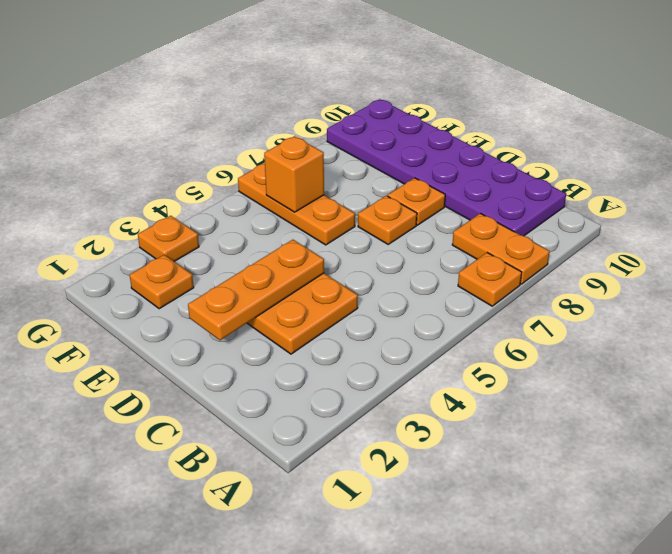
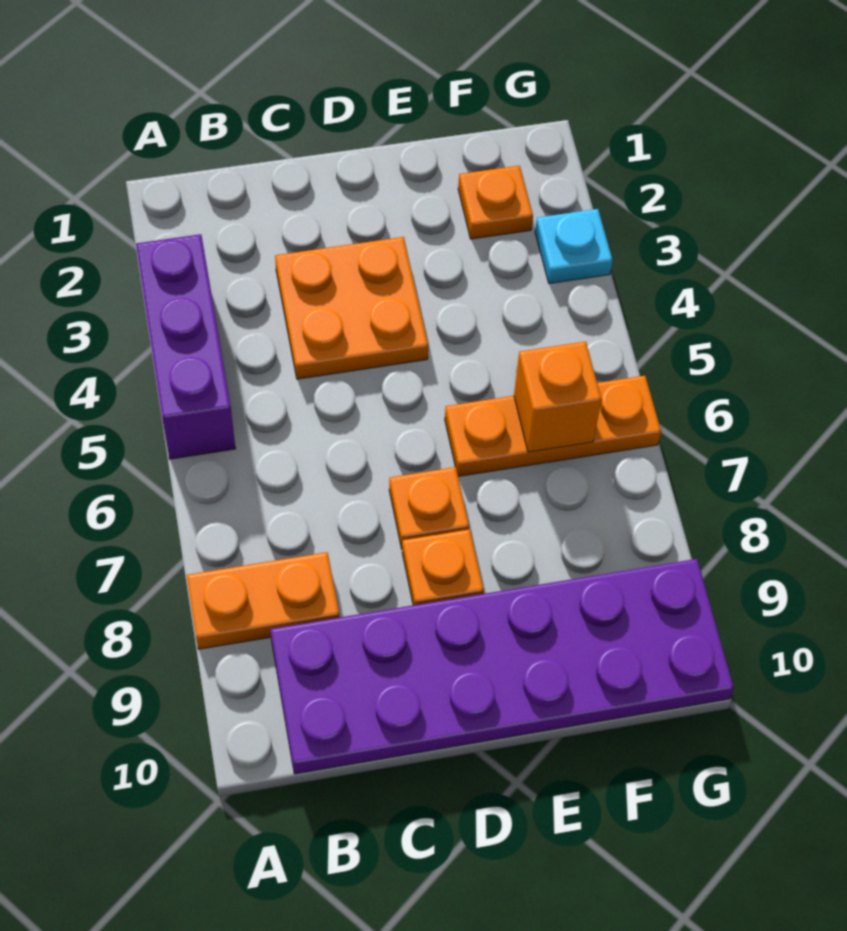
none -> purple 1x3 brick [136,234,236,459]
orange 1x1 plate [458,253,522,306] -> none
orange 1x3 plate [188,240,324,340] -> none
orange 1x1 plate [138,216,199,261] -> cyan 1x1 plate [535,209,613,284]

